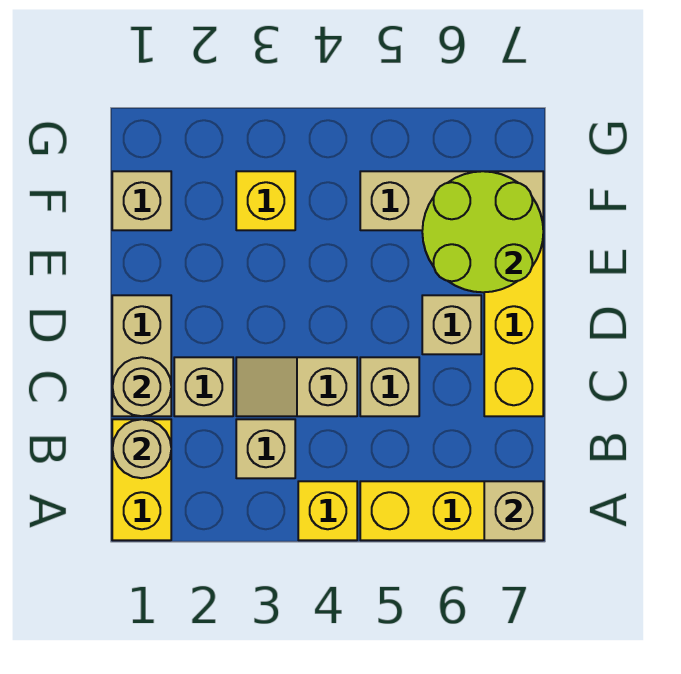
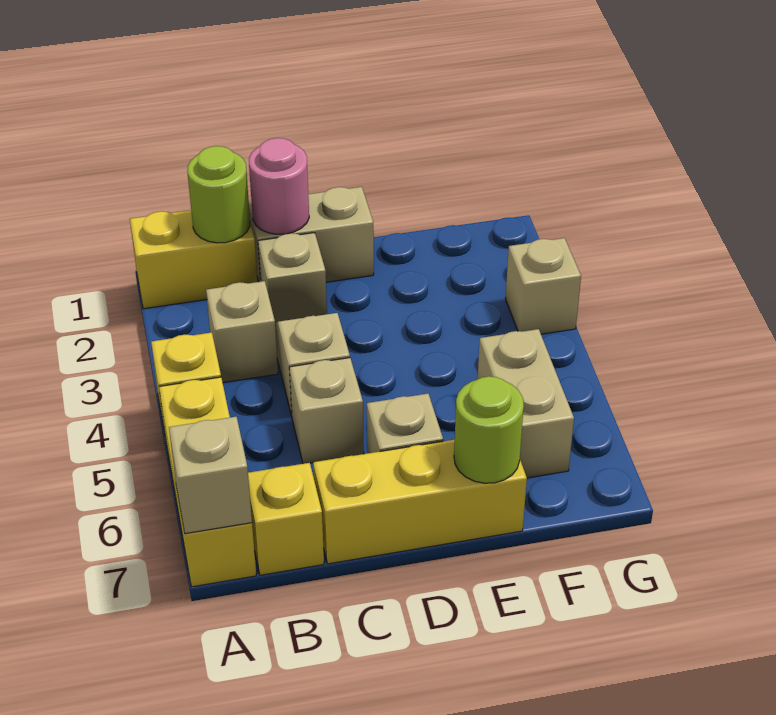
tan 1x1 round brick [112,419,171,478] -> lime 1x1 round brick [187,146,250,243]
tan 1x1 round brick [112,357,171,416] -> pink 1x1 round brick [249,138,309,234]
lime 2x2 round brick [422,171,543,292] -> lime 1x1 round brick [454,376,524,483]
tan 1x1 brick [112,171,171,230] -> tan 1x1 brick moved to [505,238,581,334]
yellow 1x1 brick [236,171,295,230] -> yellow 1x1 brick moved to [248,463,324,575]
tan 1x3 brick [360,171,543,230] -> tan 1x2 brick [478,329,574,478]

